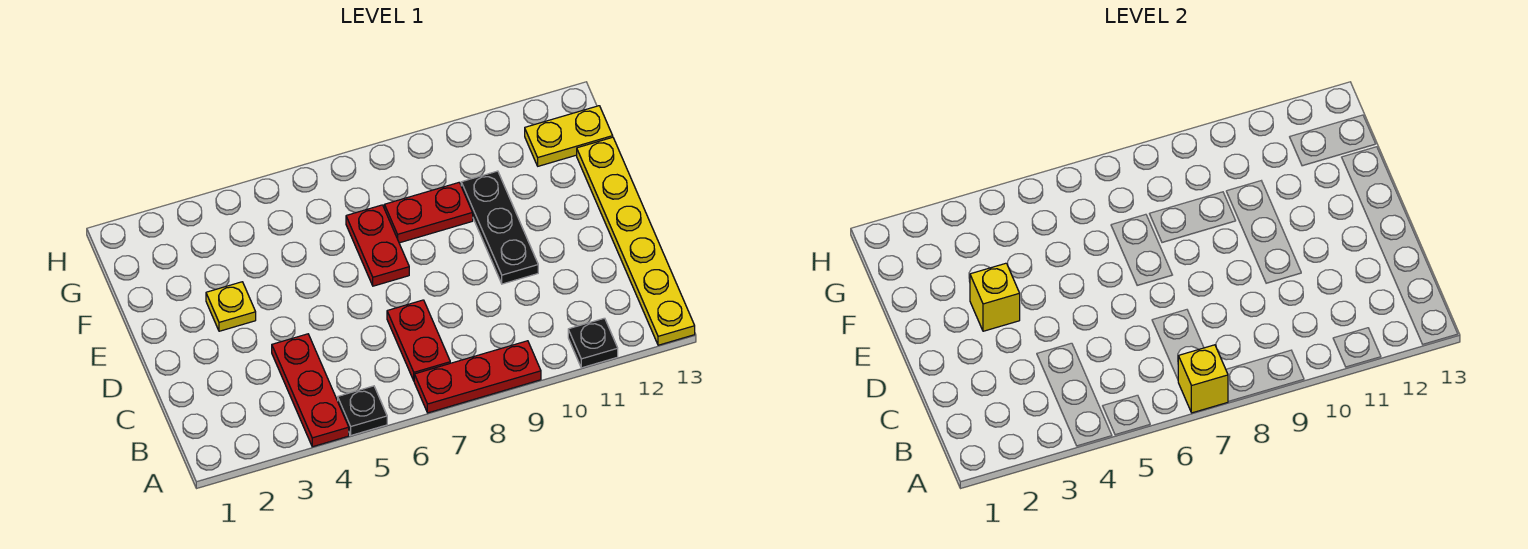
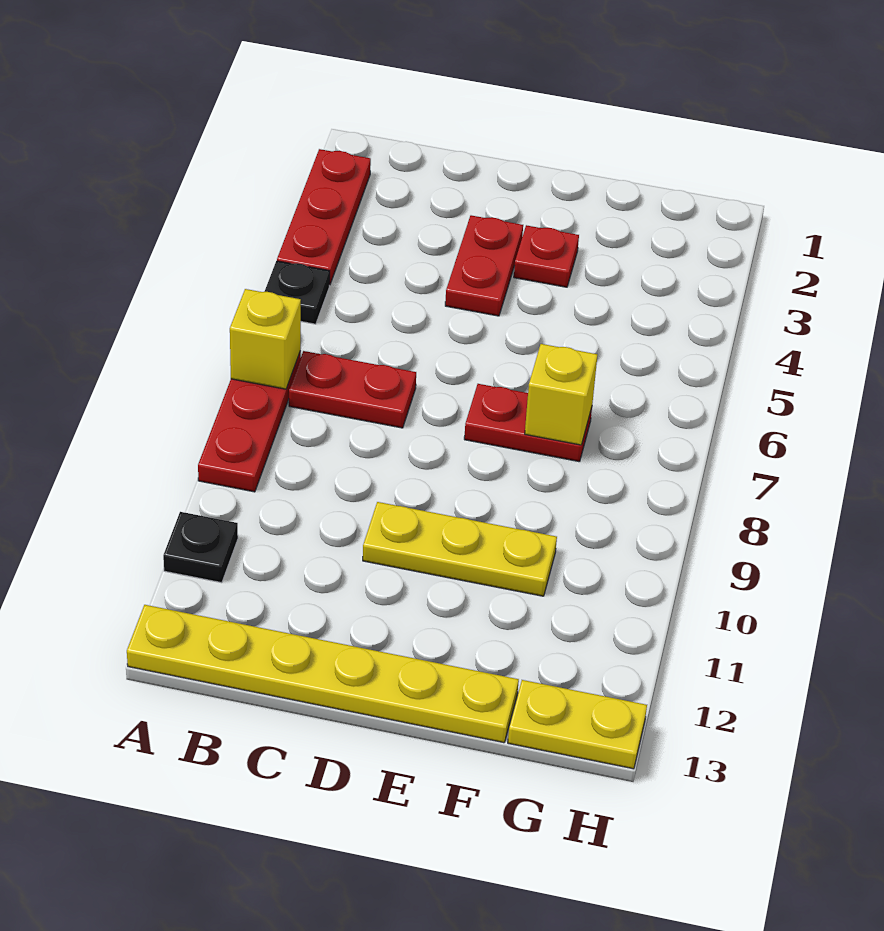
red 1x3 plate [272,334,349,447] -> red 1x3 plate turned to [277,149,371,285]
black 1x3 plate [461,171,538,284] -> yellow 1x3 plate [363,502,557,596]
yellow 1x1 plate [206,282,256,331] -> red 1x1 plate [514,225,579,287]
yellow 1x1 brick [970,263,1020,331] -> yellow 1x1 brick moved to [525,344,598,445]
red 1x2 plate [384,183,473,243] -> red 1x2 plate moved to [445,215,523,316]
yellow 1x2 plate [525,106,613,166] -> yellow 1x2 plate turned to [508,680,647,769]

